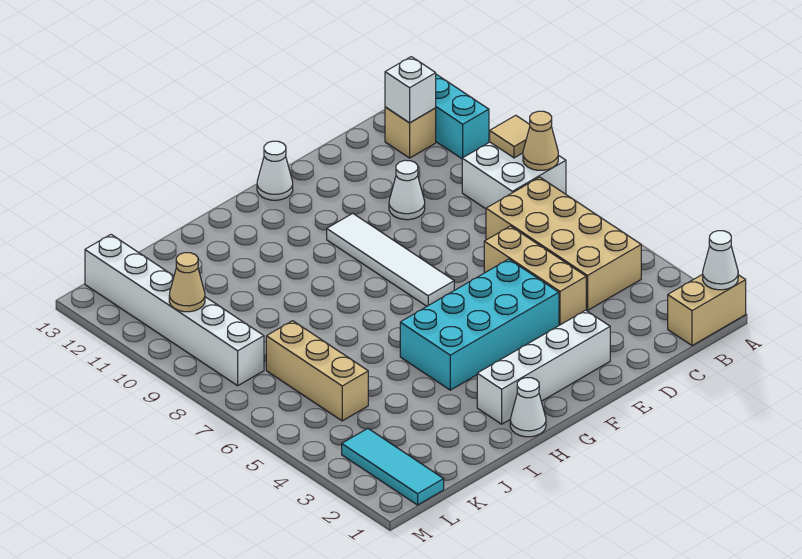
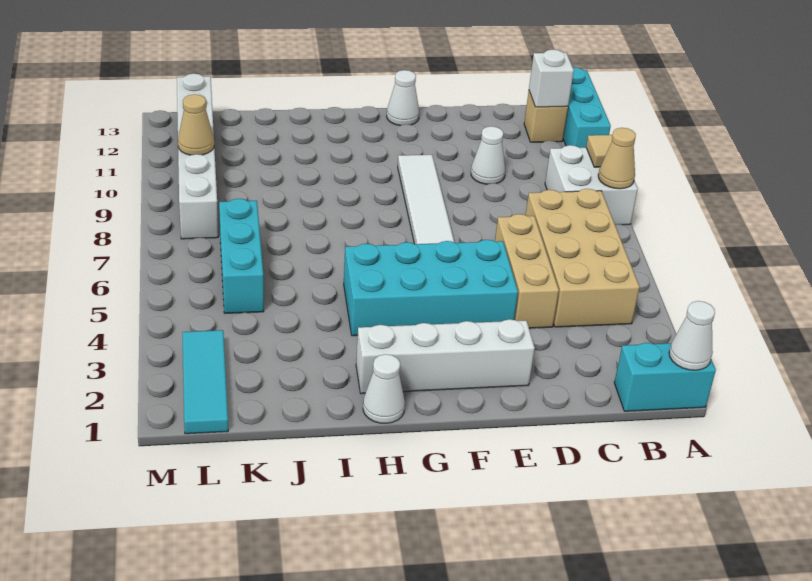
tan 1x2 brick [668,274,746,346] -> cyan 1x2 brick [614,343,716,411]
tan 1x3 brick [266,321,368,421] -> cyan 1x3 brick [219,199,264,313]

